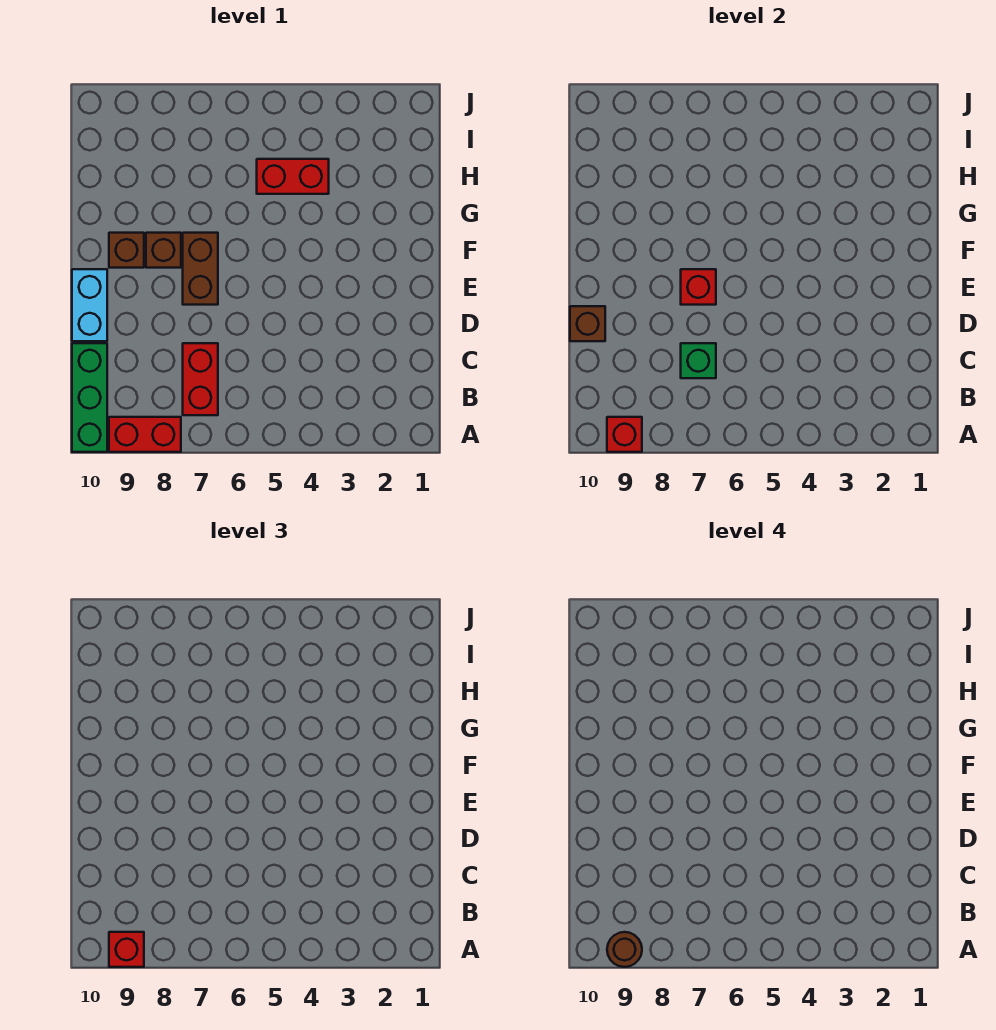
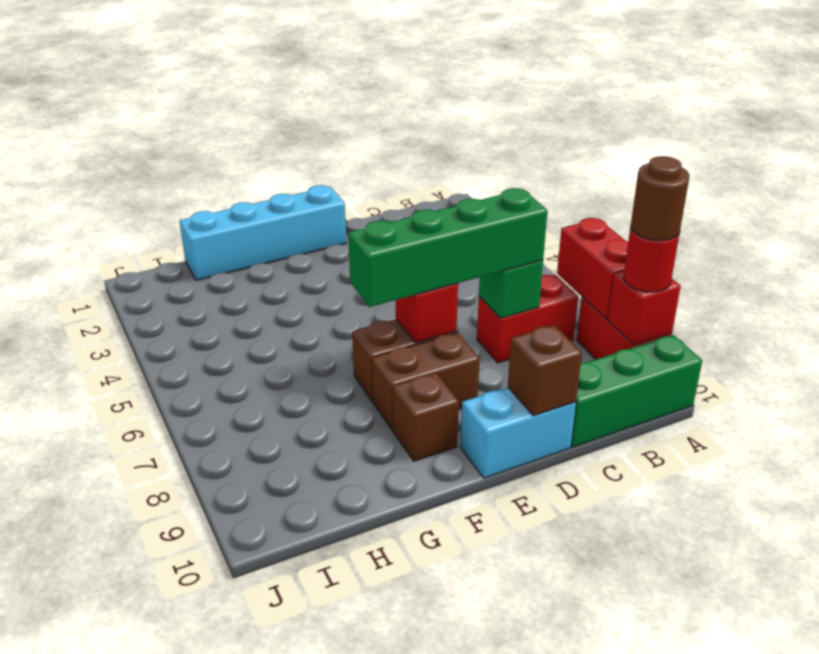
red 1x1 brick [109,932,144,967] -> red 1x1 round brick [623,227,679,292]
none -> green 1x4 brick [348,188,548,307]
none -> cyan 1x4 brick [180,185,346,280]
brown 1x1 brick [146,233,181,268] -> brown 1x2 brick [372,333,480,430]
red 1x2 brick [257,159,329,194] -> red 1x2 brick moved to [557,218,628,319]

